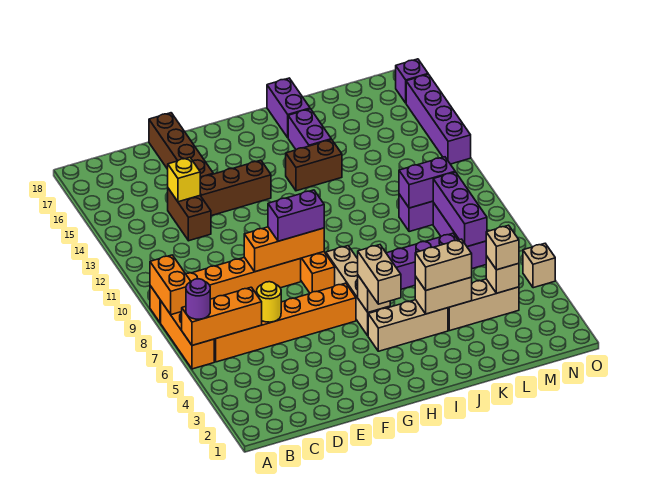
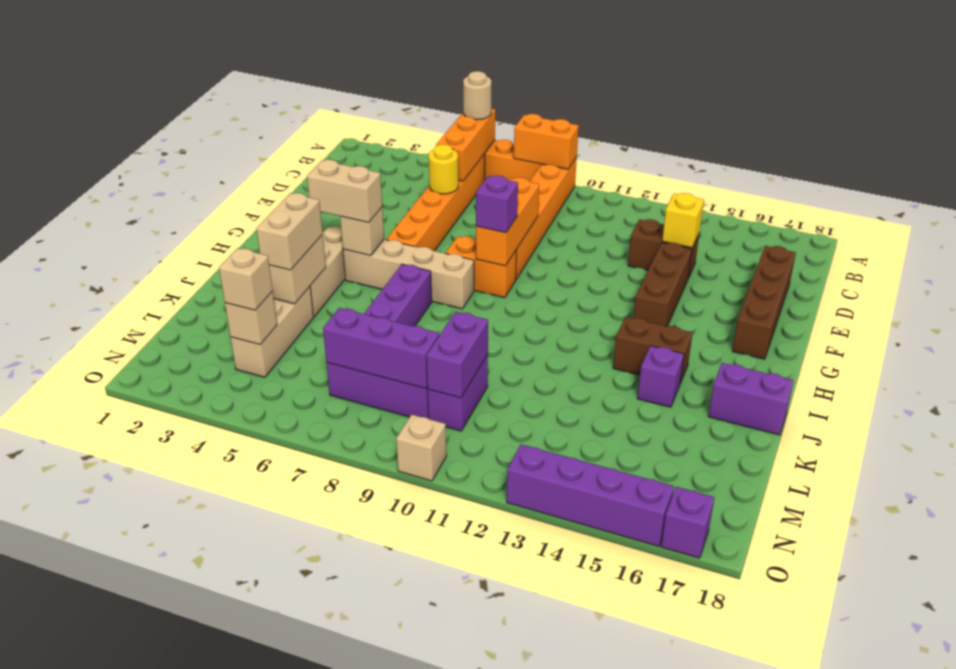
purple 1x1 round brick [186,279,210,319] -> tan 1x1 round brick [463,71,491,120]
brown 1x4 brick [149,113,213,178] -> brown 1x4 brick turned to [732,246,796,359]
purple 1x2 brick [268,190,324,241] -> purple 1x1 brick [476,176,518,233]
brown 1x2 brick [286,140,342,191] -> brown 1x2 brick turned to [613,317,692,384]
purple 1x2 brick [288,109,331,150] -> purple 1x1 brick [637,346,684,407]
tan 1x1 brick [523,244,555,288] -> tan 1x1 brick moved to [396,415,446,481]

